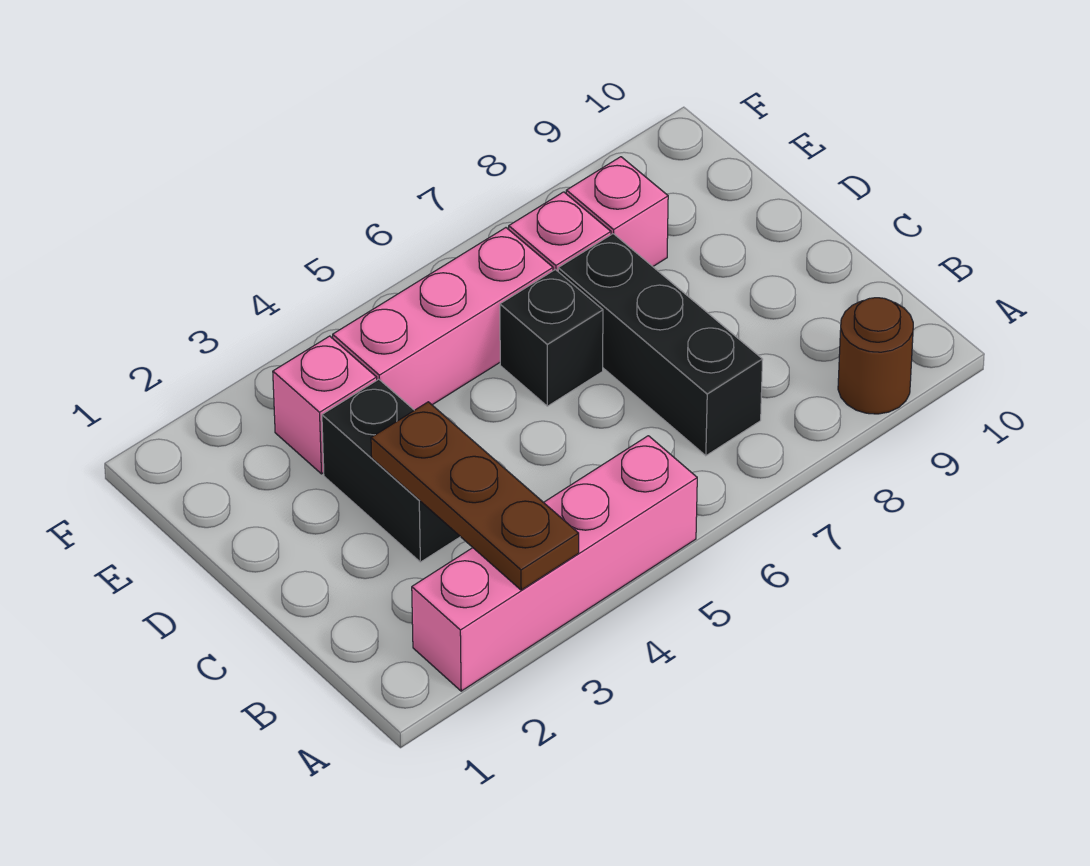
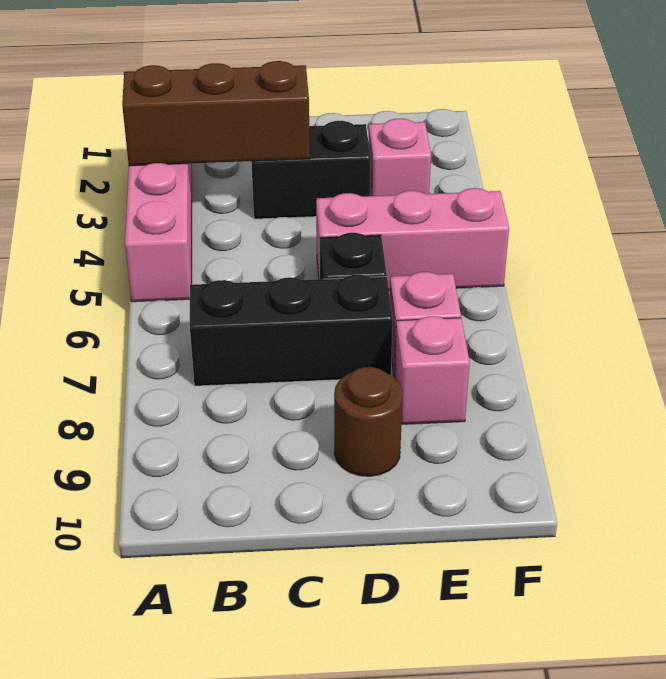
brown 1x3 plate [371,402,579,590] -> brown 1x3 brick [122,61,310,166]
brown 1x1 round brick [838,298,913,414] -> brown 1x1 round brick moved to [334,367,403,476]
pink 1x3 brick [333,228,553,410] -> pink 1x3 brick turned to [316,188,509,291]

